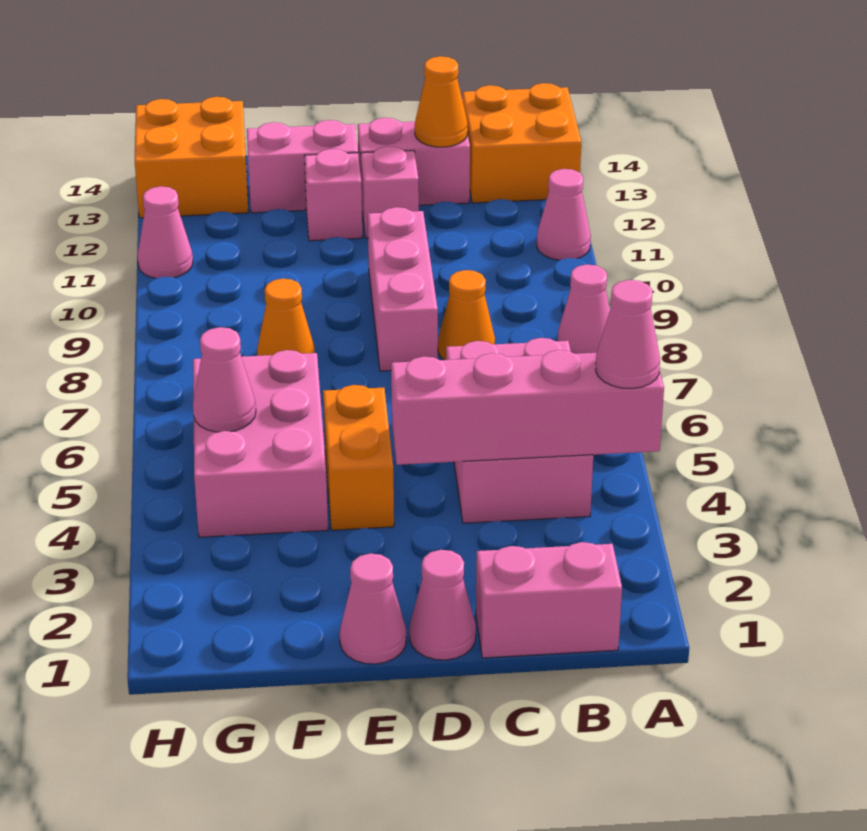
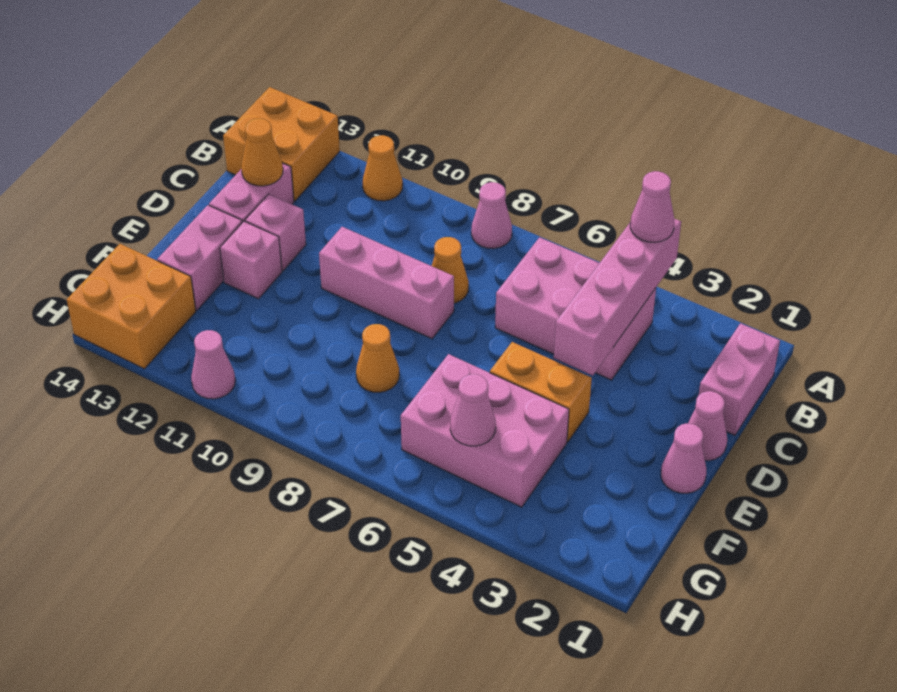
pink 1x1 cone [537,169,591,260] -> orange 1x1 cone [363,135,403,201]

